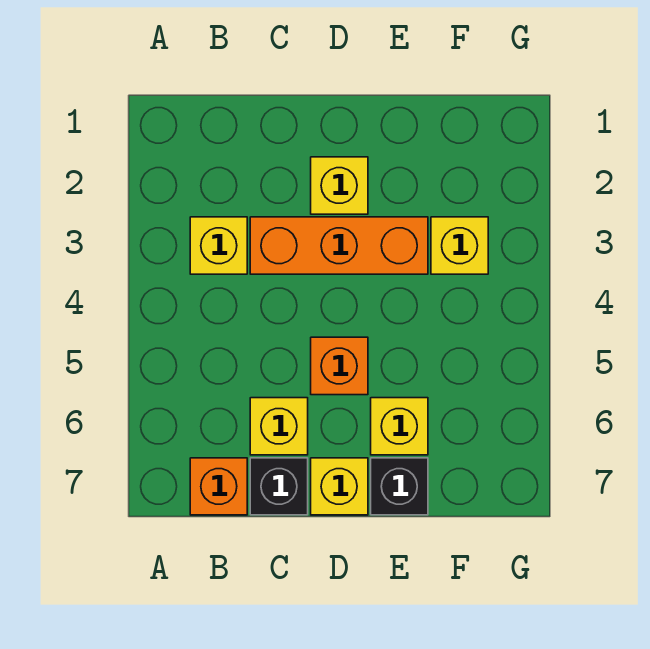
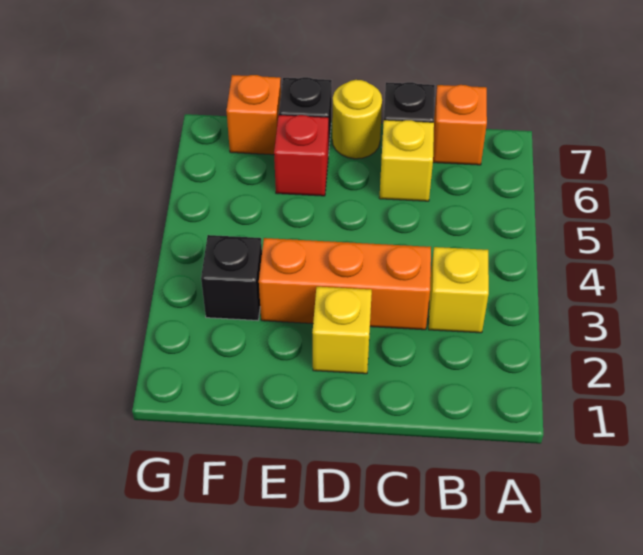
orange 1x1 brick [311,337,368,395] -> orange 1x1 brick moved to [226,75,281,155]
yellow 1x1 brick [311,458,368,515] -> yellow 1x1 round brick [332,80,382,159]
yellow 1x1 brick [371,398,428,455] -> red 1x1 brick [274,115,328,196]
yellow 1x1 brick [431,217,488,274] -> black 1x1 brick [201,235,262,320]

